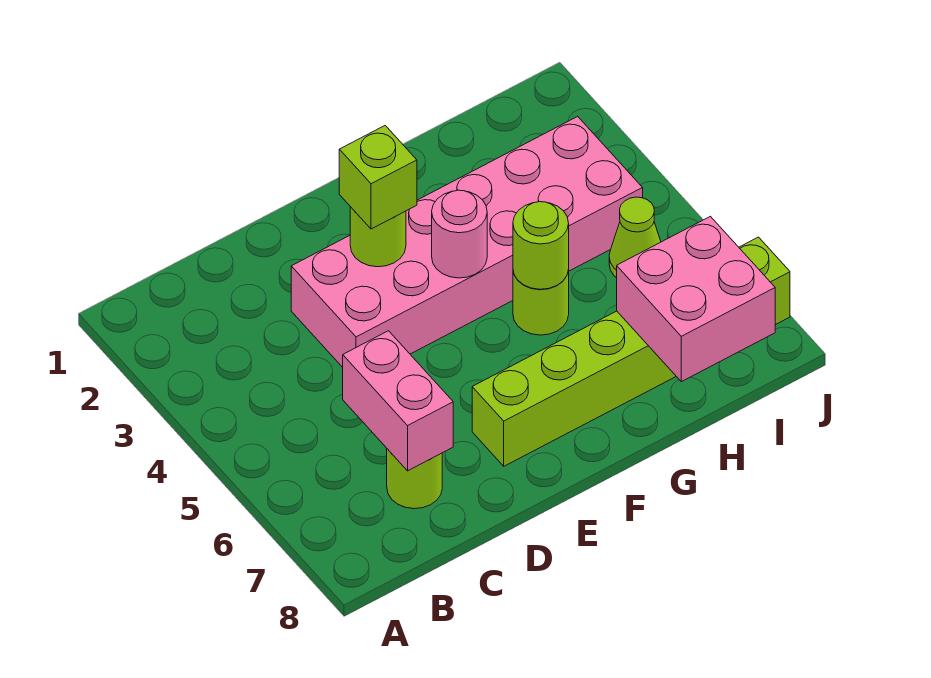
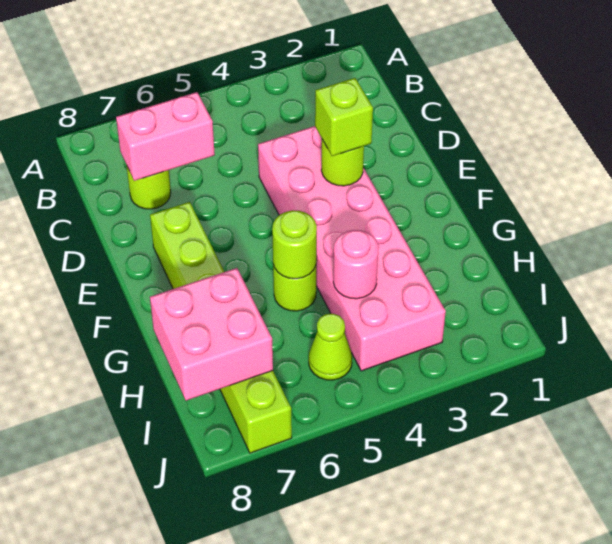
pink 1x1 round brick [432,190,487,278] -> pink 1x1 round brick moved to [333,230,379,299]

